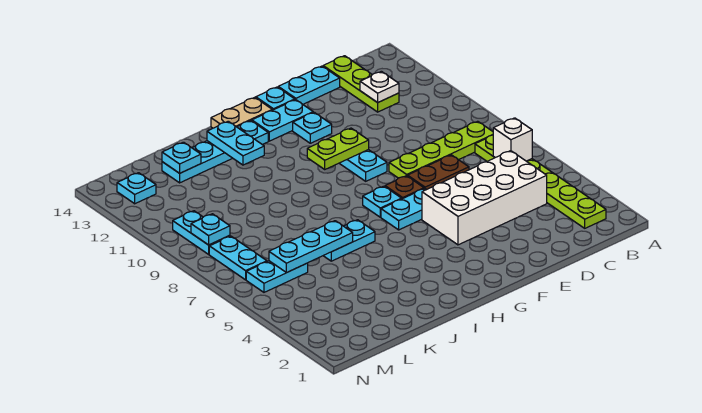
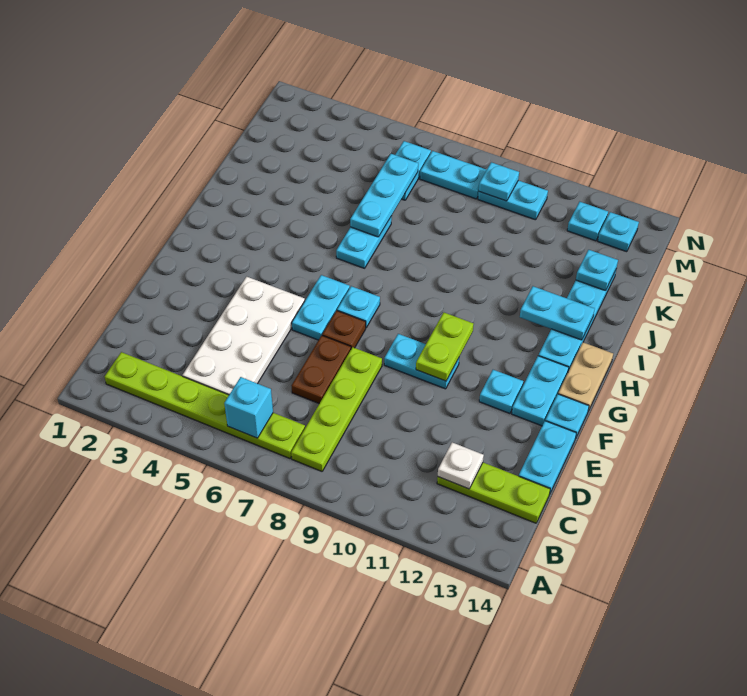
white 1x1 brick [493,118,532,161] -> cyan 1x1 brick [224,377,273,438]
white 2x4 brick [422,151,547,245] -> white 2x4 plate [183,277,305,395]
none -> cyan 1x1 plate [567,202,608,241]

